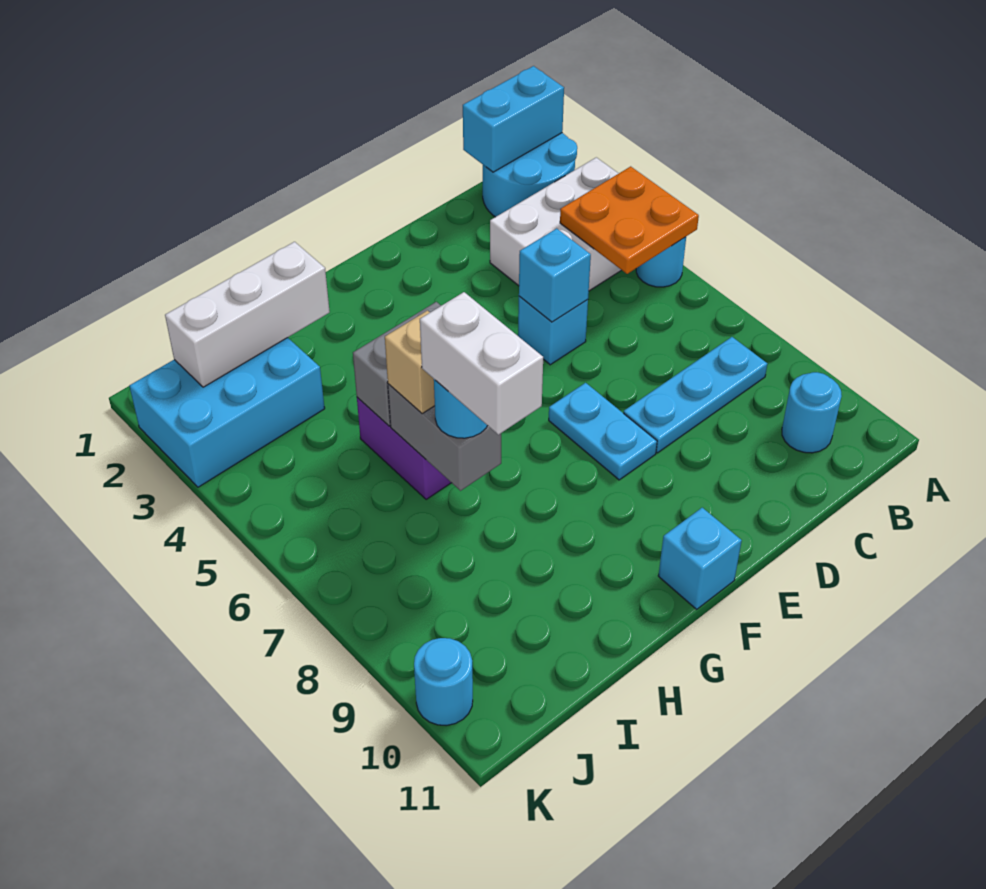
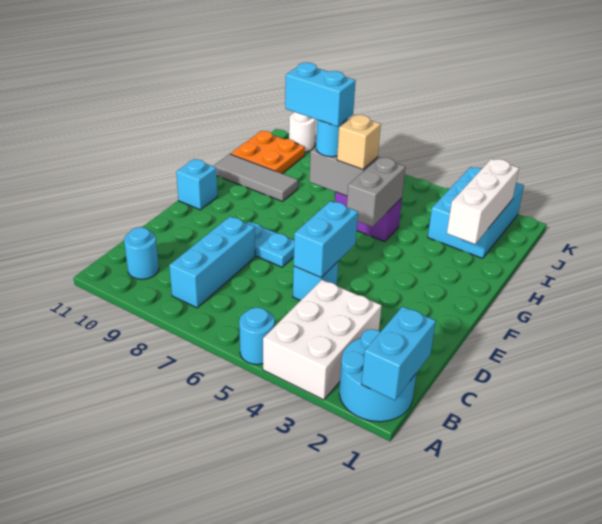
orange 2x2 plate [560,166,699,274] -> orange 2x2 plate moved to [230,131,305,173]
cyan 1x3 plate [624,337,767,453] -> cyan 1x3 brick [169,217,255,308]
cyan 1x1 brick [519,228,591,322] -> cyan 1x2 brick [294,201,358,278]
white 1x2 brick [420,292,543,435] -> cyan 1x2 brick [285,63,356,126]
none -> grey 1x3 tile [214,154,298,201]
cyan 1x1 round brick [414,638,473,726] -> white 1x1 round brick [289,112,315,152]

